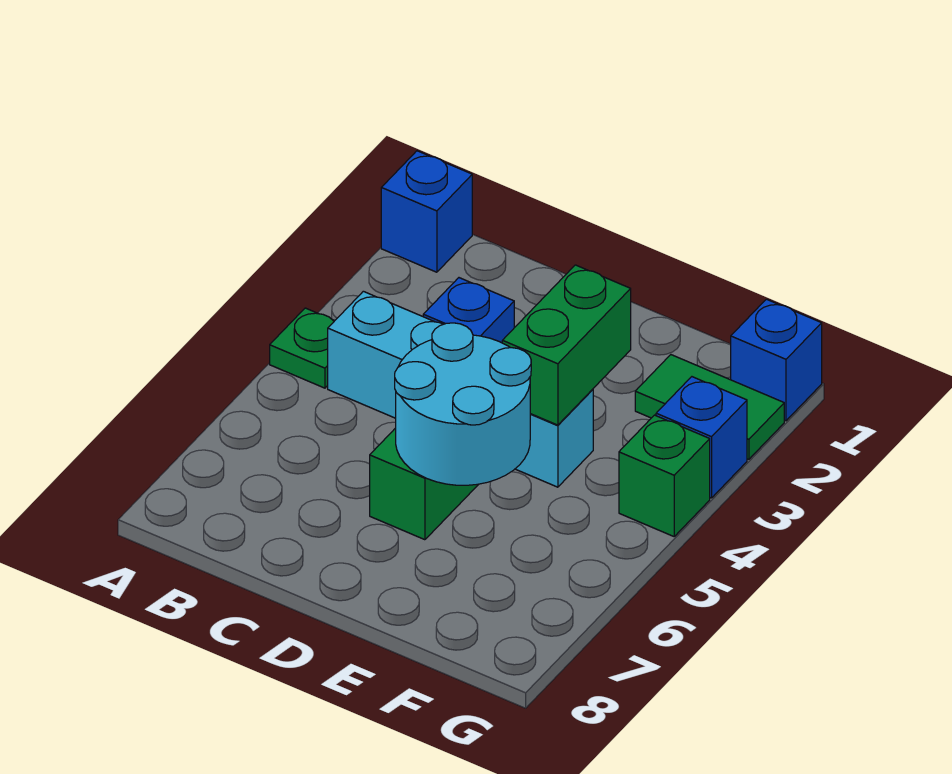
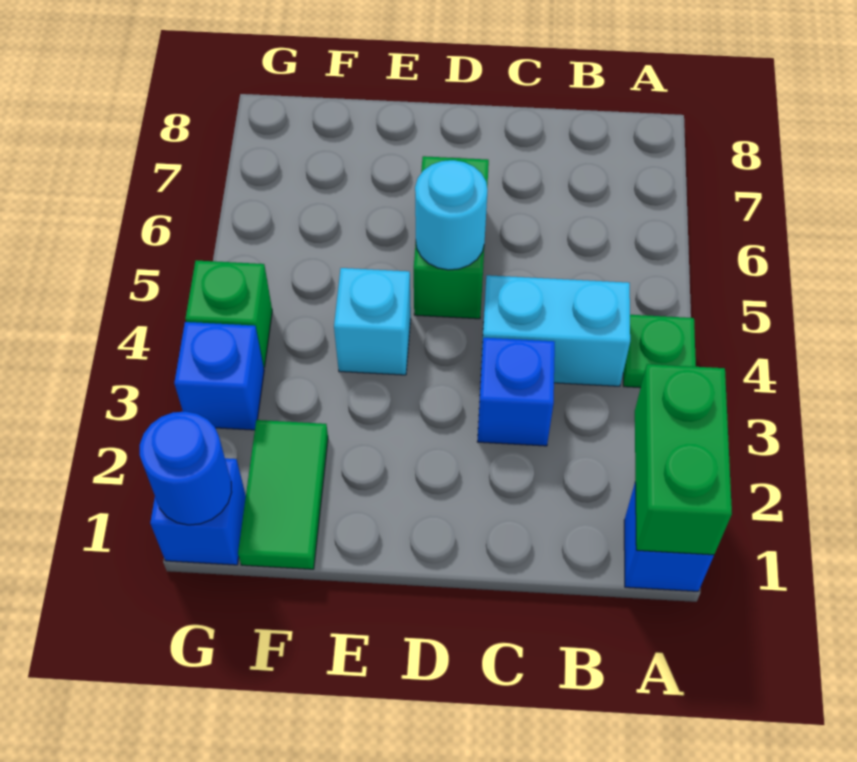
cyan 2x2 round brick [395,323,531,485] -> cyan 1x1 round brick [415,160,488,270]
green 1x2 brick [502,265,631,425] -> green 1x2 brick moved to [635,364,732,555]
green 1x2 tile [635,355,784,459] -> green 1x2 tile turned to [238,420,328,569]
none -> blue 1x1 round brick [140,411,232,525]

